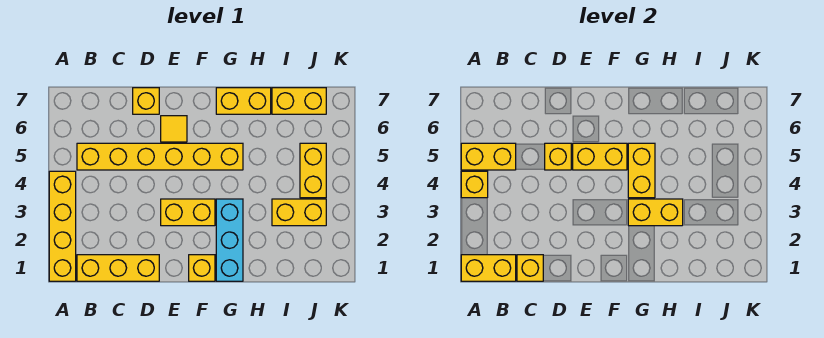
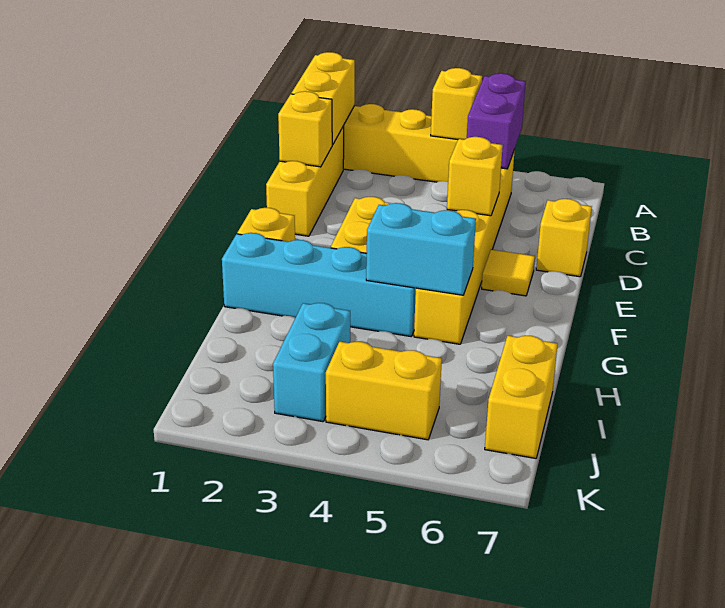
yellow 1x2 brick [461,143,516,170] -> purple 1x2 brick [467,73,526,169]
yellow 1x2 brick [573,143,627,170] -> none
cyan 1x3 brick [216,199,243,281] -> cyan 1x4 brick [222,233,416,336]
yellow 1x2 brick [628,199,683,226] -> none
yellow 1x2 brick [628,143,655,198] -> cyan 1x2 brick [366,203,476,295]
yellow 1x2 brick [216,88,271,114] -> none
yellow 1x2 brick [272,199,326,226] -> cyan 1x2 brick [273,303,350,422]

